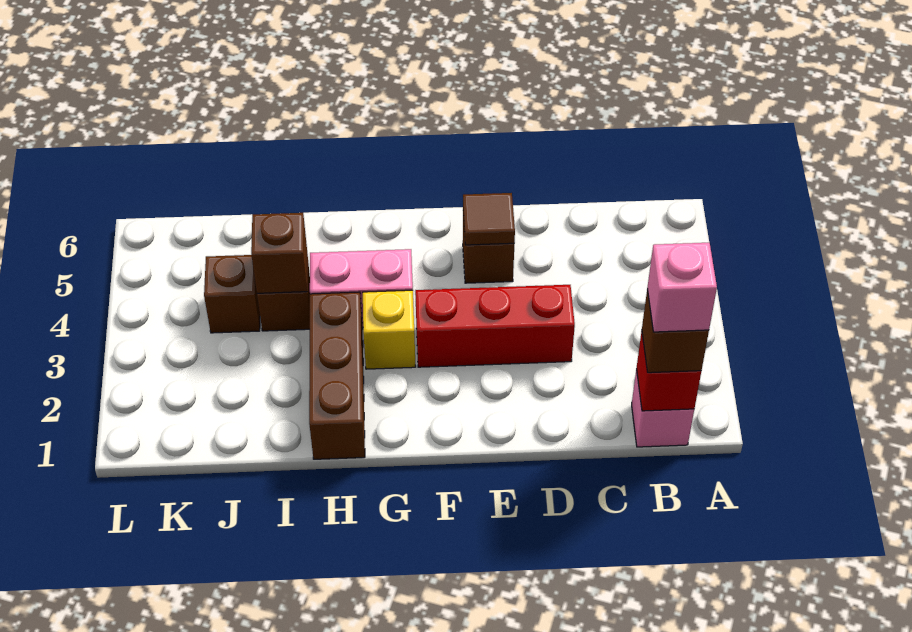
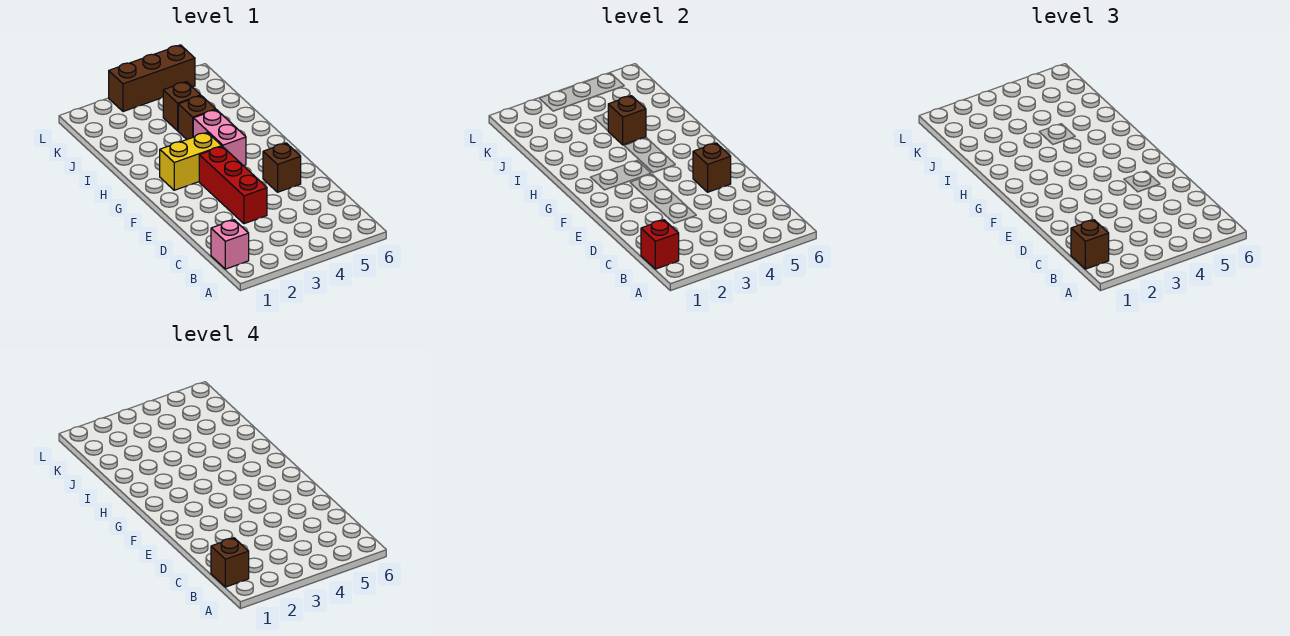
pink 1x1 brick [647,243,717,332] -> brown 1x1 brick [211,538,249,587]
brown 1x1 tile [463,193,515,245] -> brown 1x1 brick [693,143,731,192]
yellow 1x1 brick [363,290,416,369] -> yellow 1x2 brick [160,132,222,190]
brown 1x3 brick [309,292,365,459] -> brown 1x3 brick moved to [109,45,195,112]

